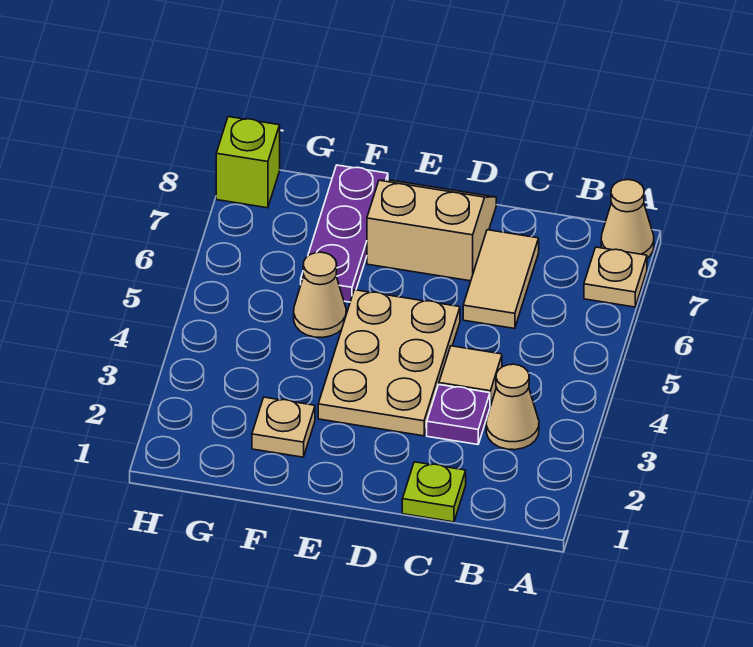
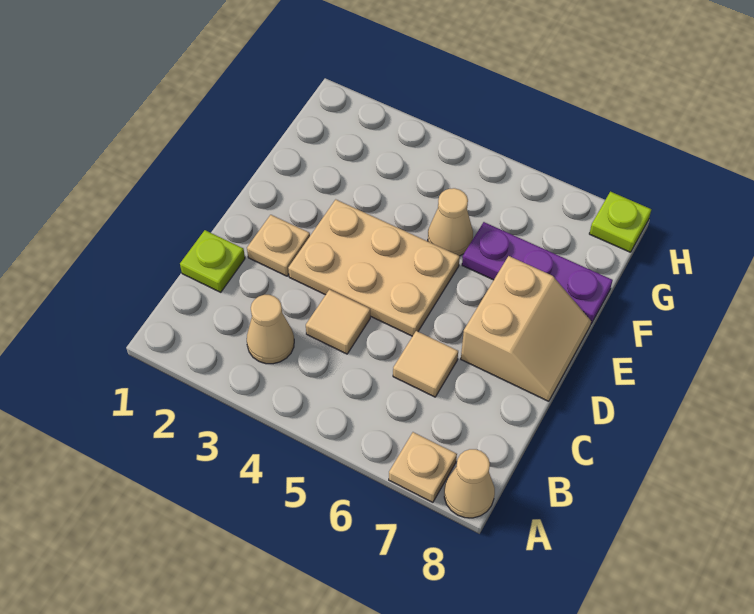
purple 1x1 plate [427,385,490,445] -> none
tan 1x2 tile [463,230,539,329] -> tan 1x1 tile [393,331,458,397]
tan 1x1 plate [252,397,315,457] -> tan 1x1 plate moved to [247,215,310,276]
lime 1x1 brick [216,117,280,208] -> lime 1x1 plate [589,192,652,252]

